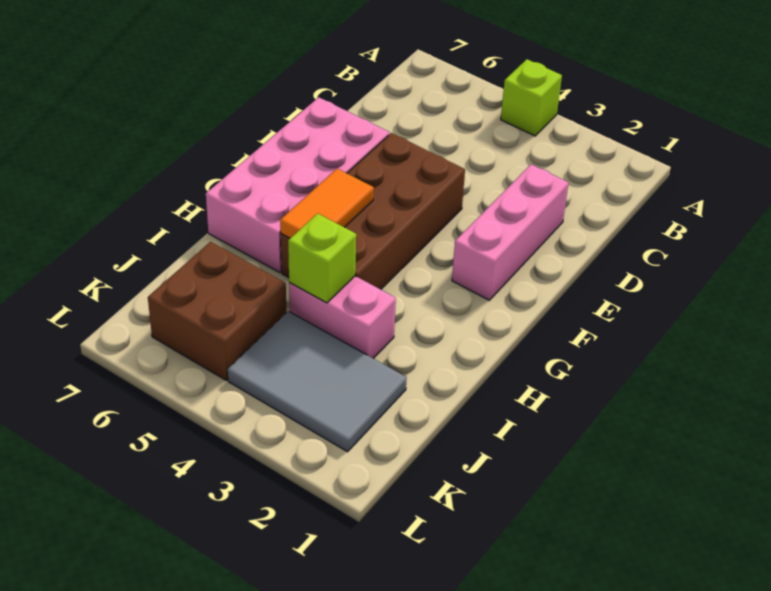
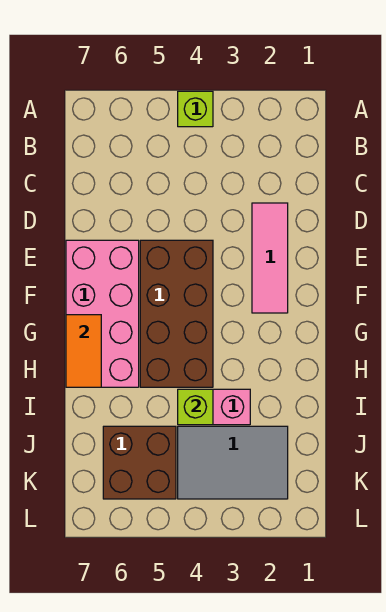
pink 1x3 brick [452,164,569,300] -> pink 1x3 tile [252,203,288,313]
orange 1x2 tile [280,169,374,238] -> orange 1x2 tile moved to [66,315,101,387]

